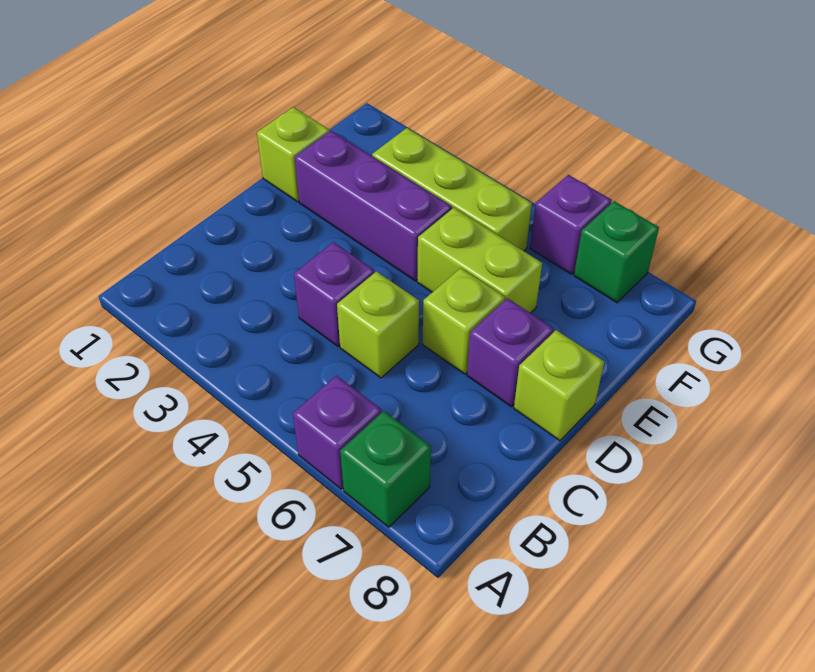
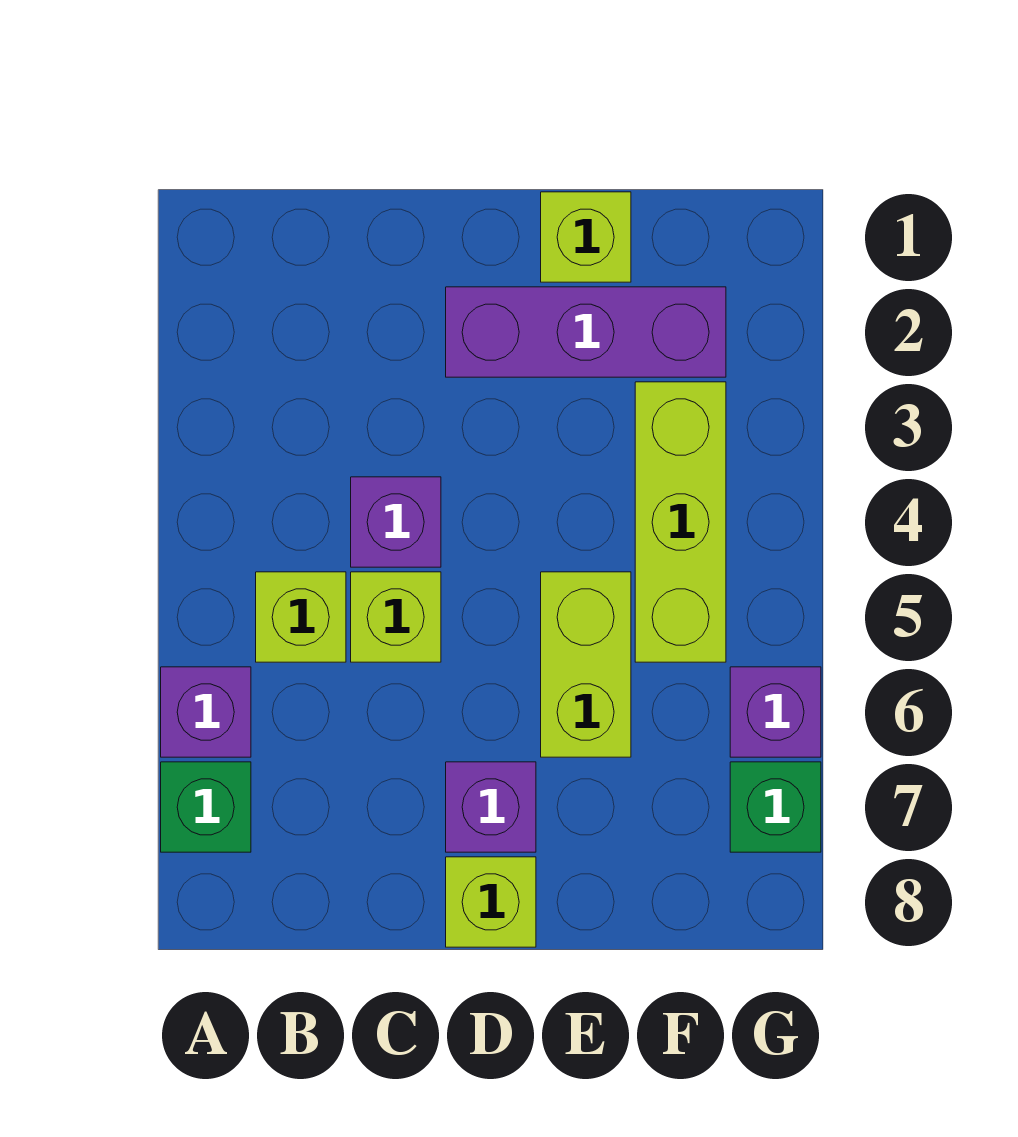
lime 1x1 brick [423,268,505,374] -> lime 1x1 brick moved to [256,572,346,662]
purple 1x3 brick [295,131,452,281] -> purple 1x3 brick turned to [446,287,726,377]

